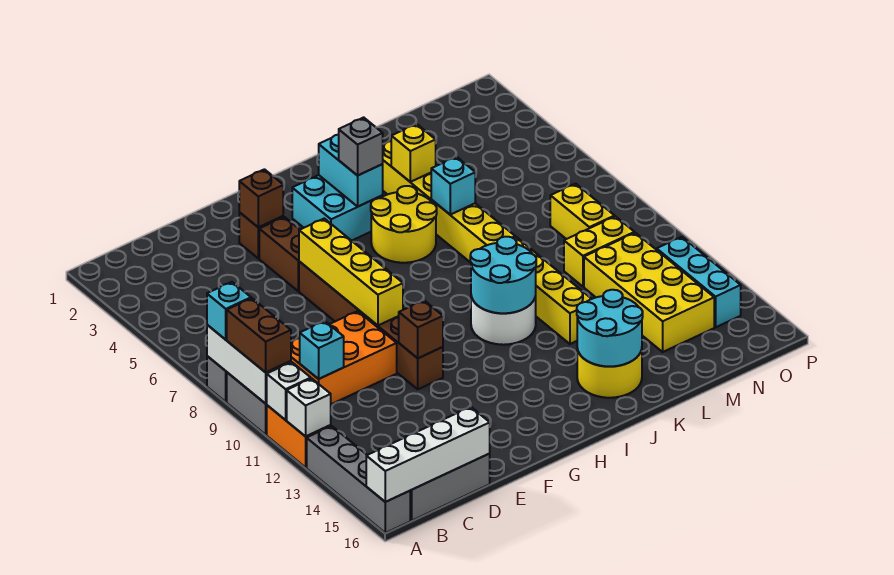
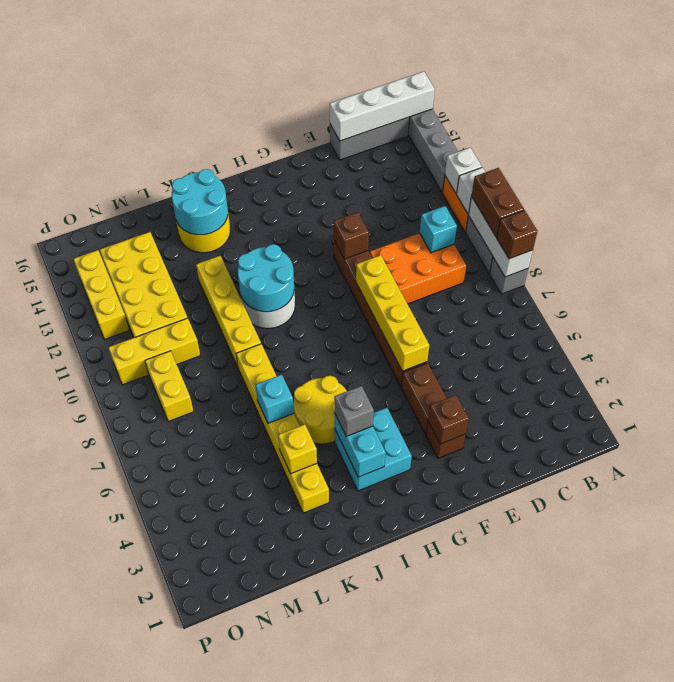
cyan 1x1 brick [207,282,251,340] -> brown 1x1 brick [497,210,538,259]
yellow 1x2 brick [564,216,634,287] -> yellow 1x3 brick [108,318,200,385]
cyan 1x3 brick [657,237,741,327] -> yellow 1x3 brick [74,250,129,340]

